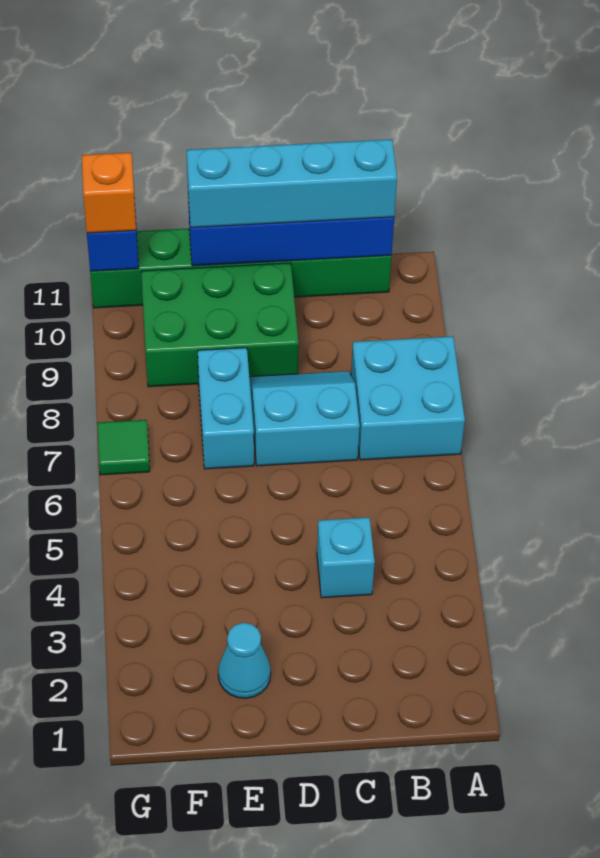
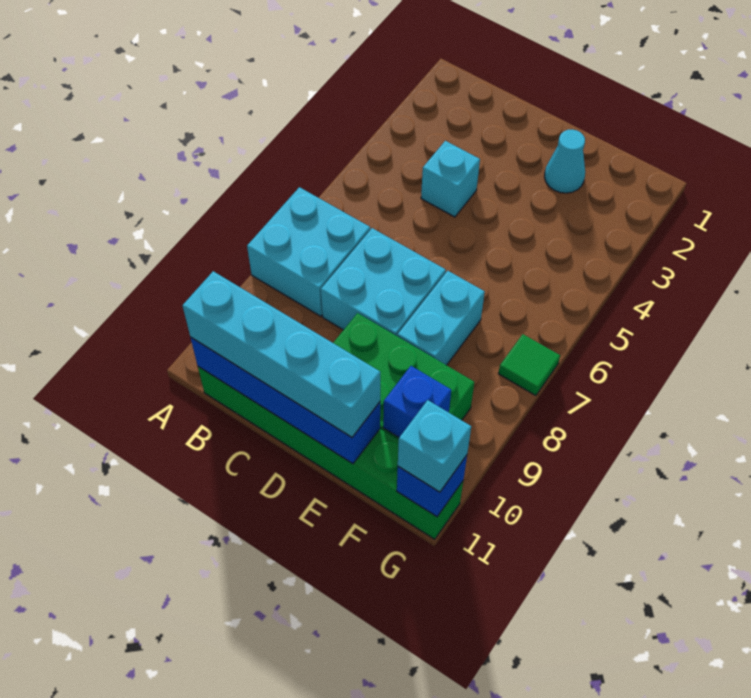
cyan 2x2 slope [250,371,360,466] -> cyan 2x2 brick [321,228,446,336]
none -> blue 1x1 brick [383,366,451,437]
orange 1x1 brick [82,153,136,233] -> cyan 1x1 brick [398,400,471,492]

